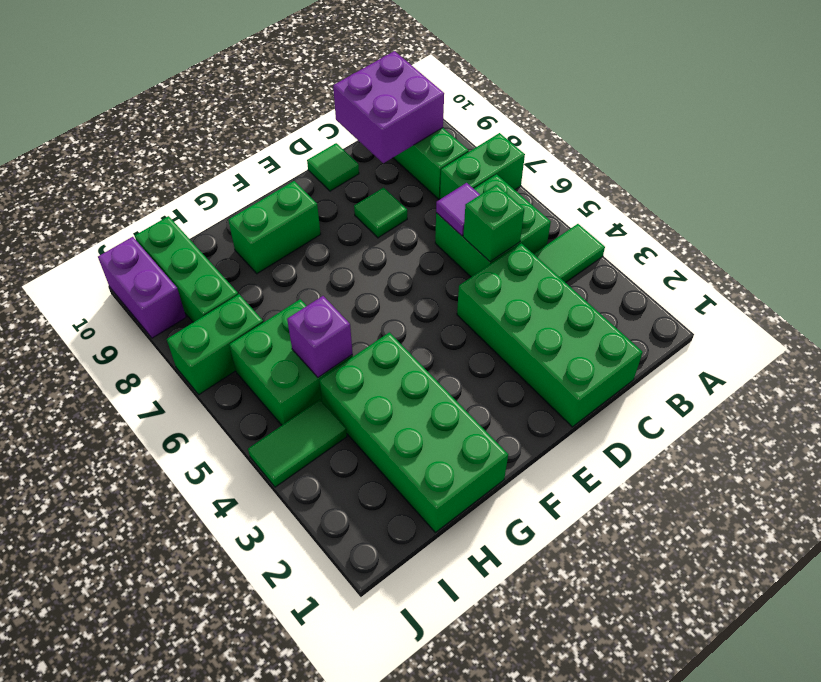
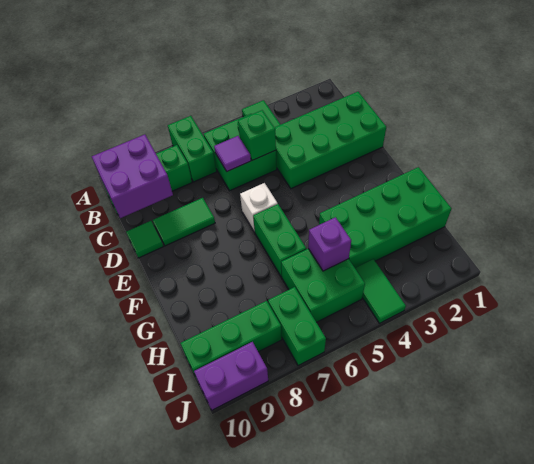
green 1x1 tile [354,188,407,238] -> green 1x2 tile [153,198,215,246]
none -> white 1x1 brick [240,183,278,232]
green 1x2 brick [228,181,321,274] -> green 1x2 brick moved to [253,204,306,277]

